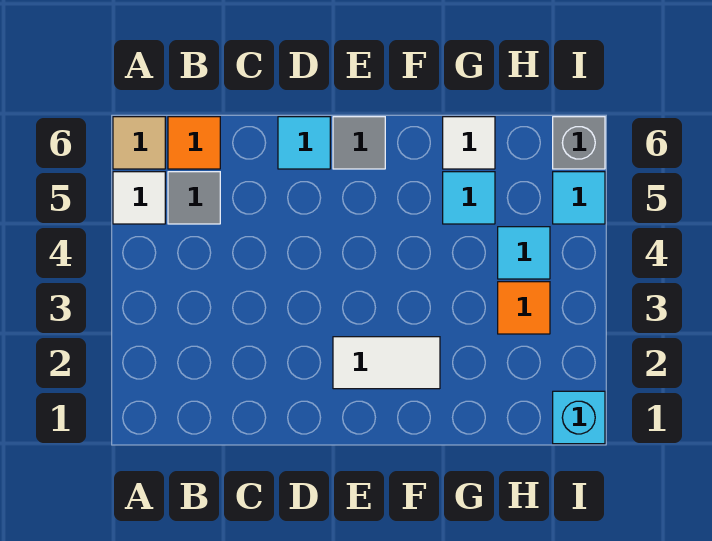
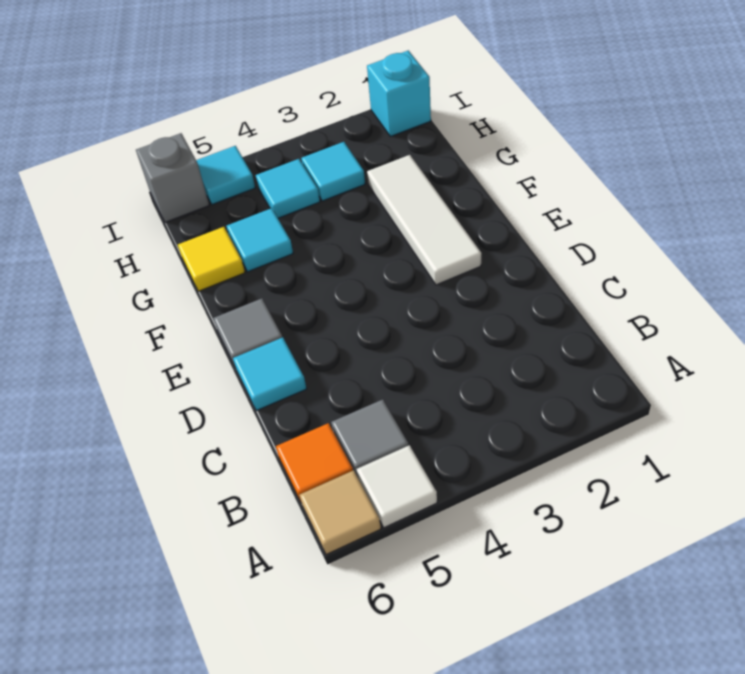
white 1x2 tile [333,337,440,389] -> white 1x3 tile [367,155,481,285]
white 1x1 tile [443,117,495,169] -> yellow 1x1 tile [178,227,245,291]
orange 1x1 tile [498,282,550,334] -> cyan 1x1 tile [301,142,365,201]

